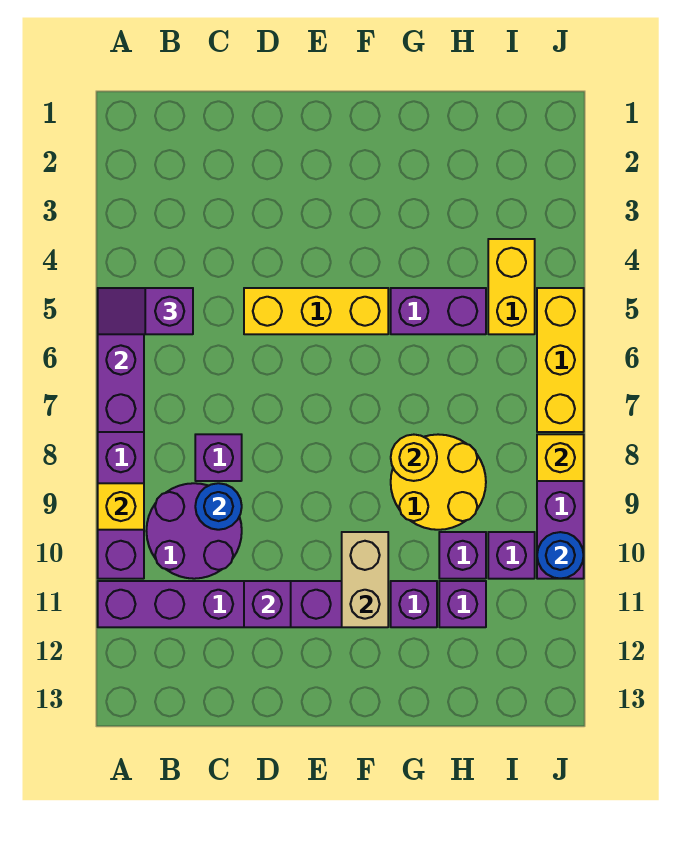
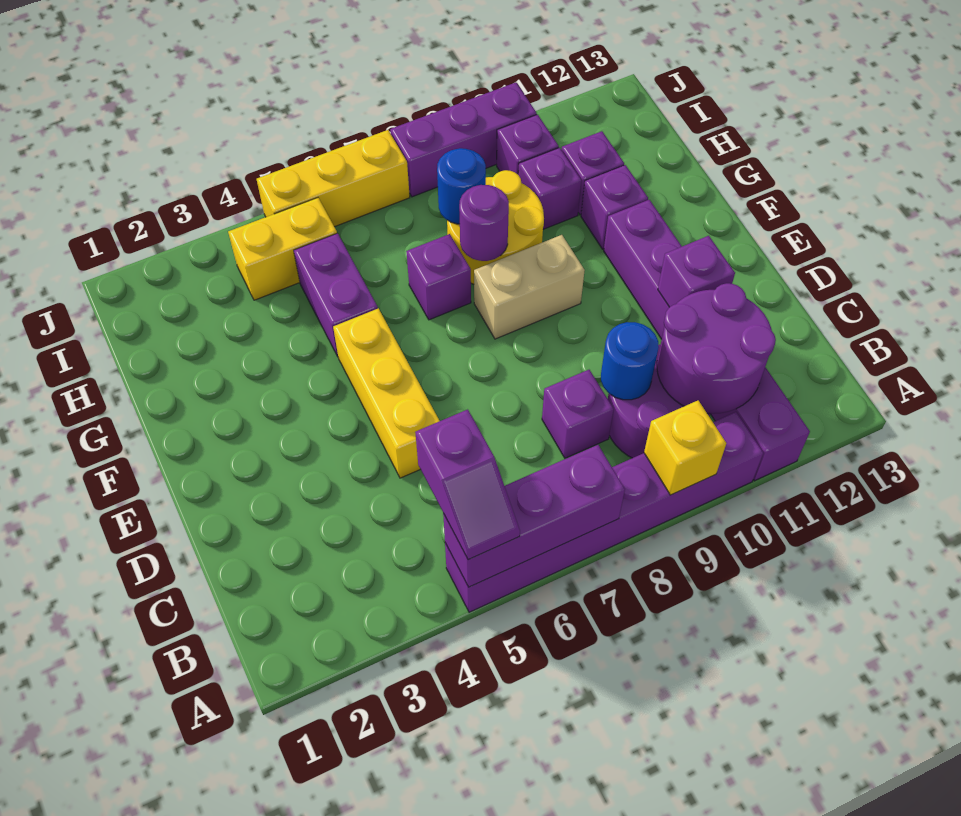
none -> purple 2x2 round brick [657,283,776,414]
tan 1x2 brick [342,532,388,627] -> tan 1x2 brick moved to [474,235,585,339]
none -> purple 1x1 brick [406,234,471,320]
yellow 1x1 round brick [391,435,437,481] -> purple 1x1 round brick [459,185,509,261]
yellow 1x1 brick [537,434,584,481] -> none
blue 1x1 round brick [537,532,584,579] -> blue 1x1 round brick moved to [437,148,486,224]

